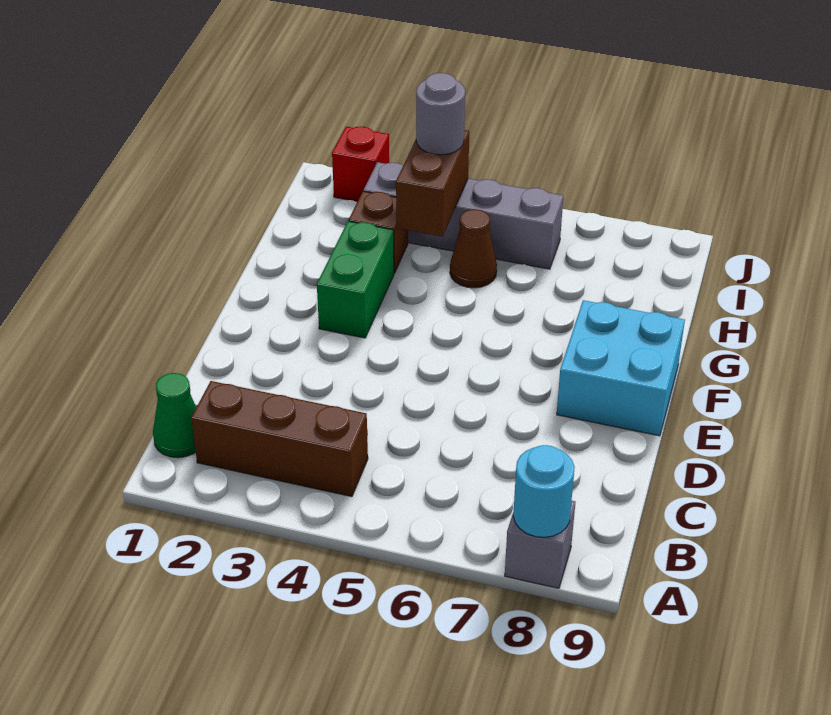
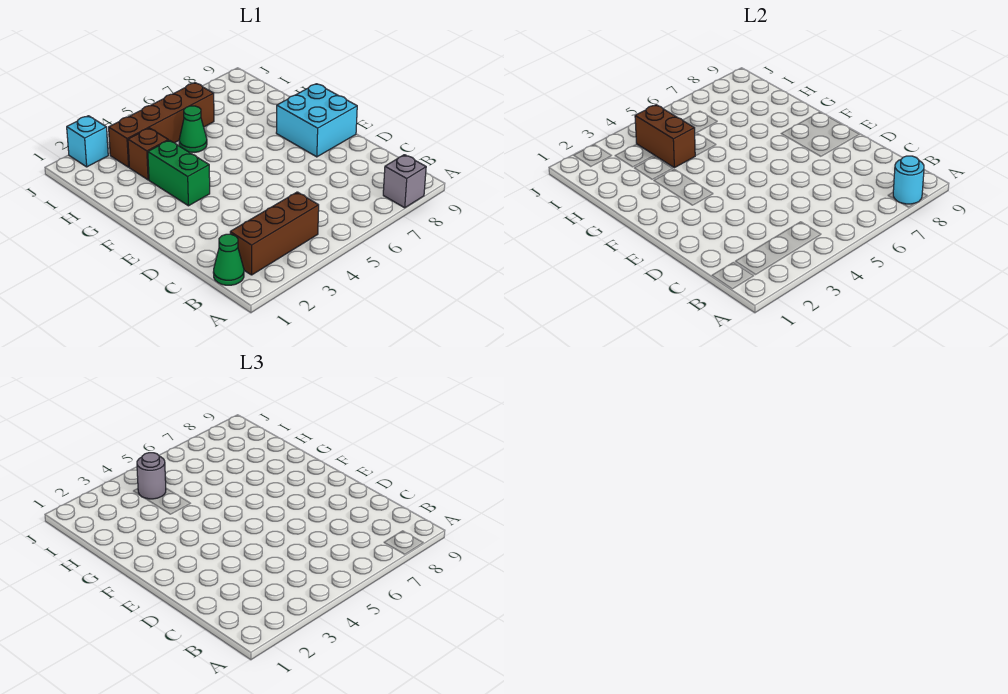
brown 1x1 cone [450,209,497,288] -> green 1x1 cone [179,106,207,152]
grey 1x4 brick [363,162,563,269] -> brown 1x4 brick [109,83,214,167]
red 1x1 brick [332,127,389,202] -> cyan 1x1 brick [67,116,108,167]

